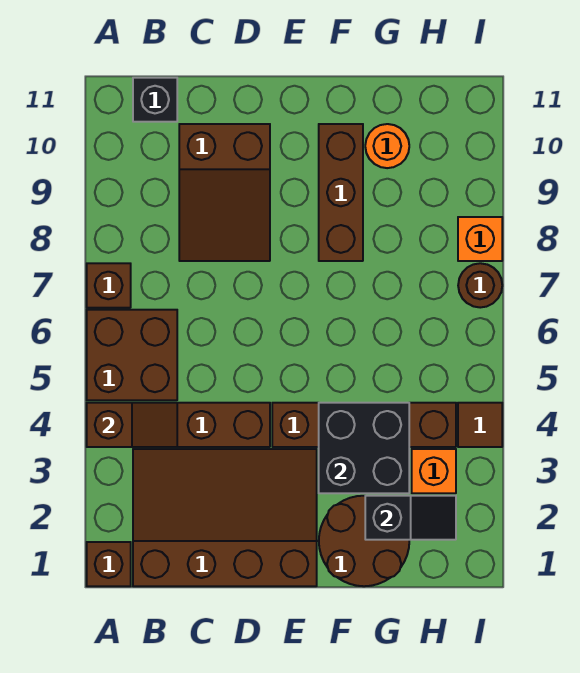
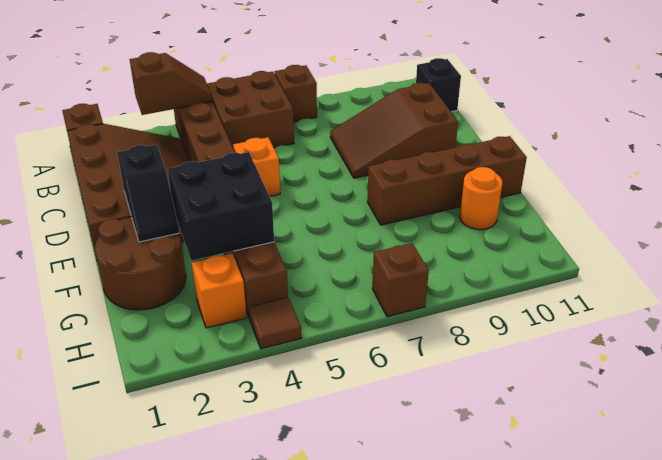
brown 1x2 slope [87,403,177,447] -> brown 1x2 slope turned to [130,52,213,115]
brown 1x3 brick [319,124,363,261] -> brown 1x4 brick [367,136,527,225]
black 1x2 slope [365,496,456,540] -> black 1x2 slope moved to [117,144,179,242]
brown 1x1 round brick [458,263,502,308] -> brown 1x1 brick [372,243,429,317]
orange 1x1 brick [458,217,502,261] -> orange 1x1 brick moved to [233,137,280,196]

